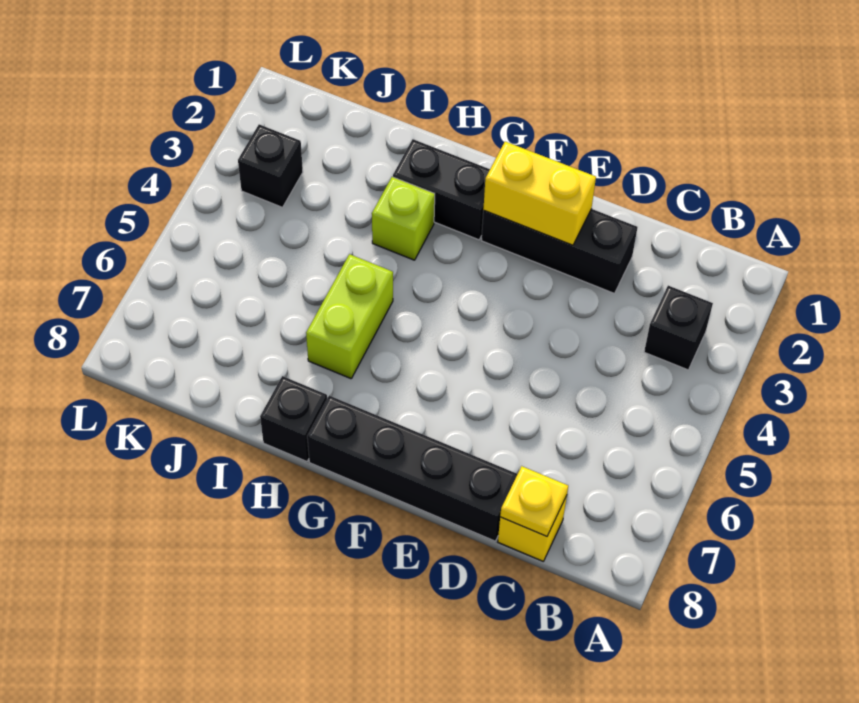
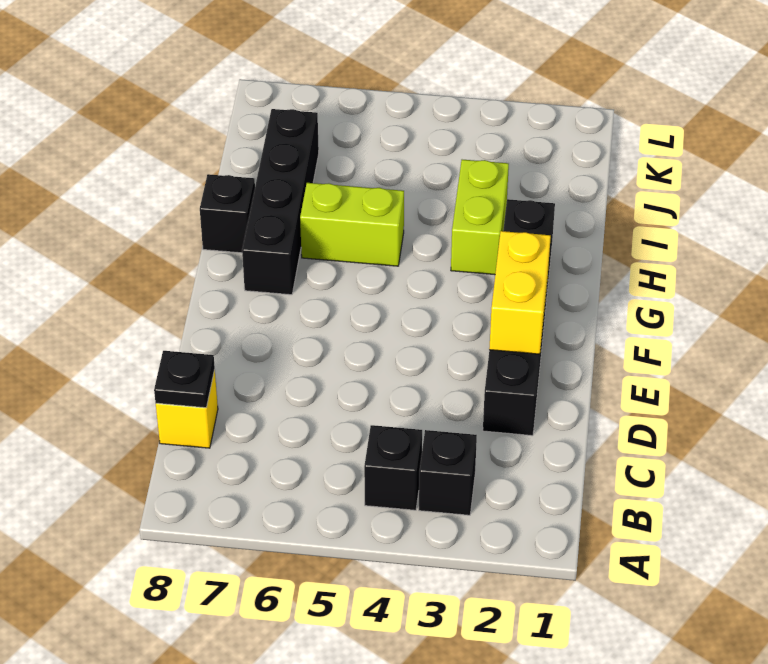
yellow 1x1 plate [500,466,568,536] -> black 1x1 plate [154,351,215,408]
black 1x4 brick [307,396,517,541] -> black 1x4 brick moved to [242,109,319,295]
lime 1x1 brick [372,177,435,260] -> lime 1x2 brick [451,160,509,275]
black 1x1 brick [238,124,303,207] -> black 1x1 brick moved to [364,425,422,510]

